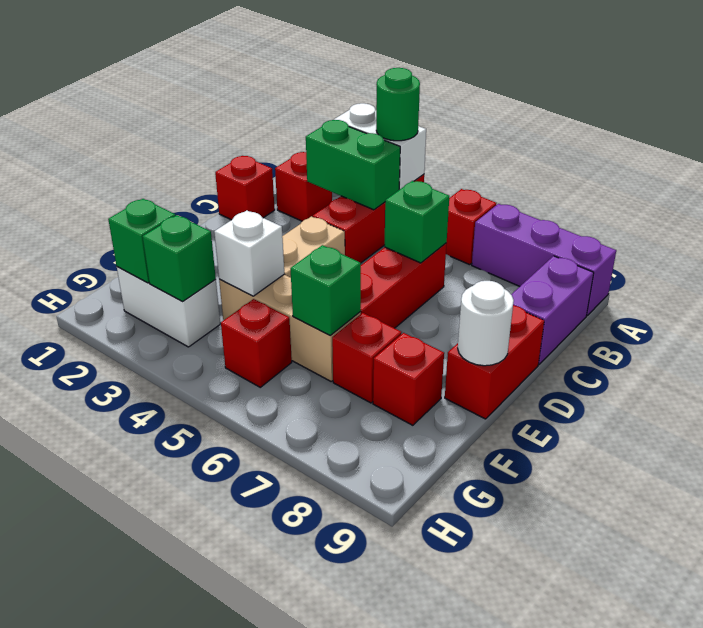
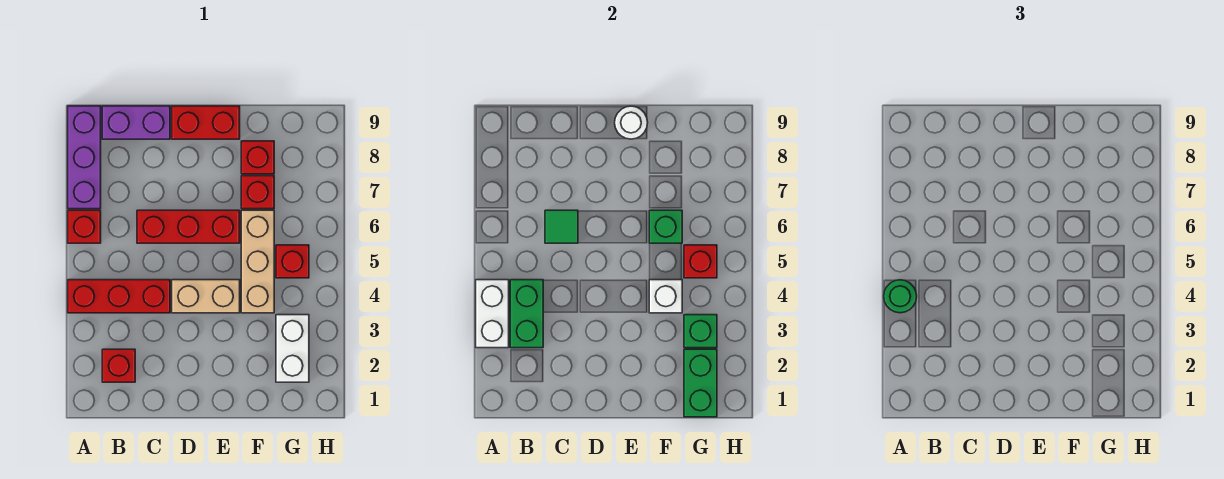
red 1x1 brick [215,156,275,220] -> red 1x1 brick moved to [684,245,717,278]
green 1x1 brick [384,181,449,263] -> green 1x1 tile [545,210,578,243]
green 1x1 brick [108,199,176,283] -> green 1x2 brick [684,349,717,417]

